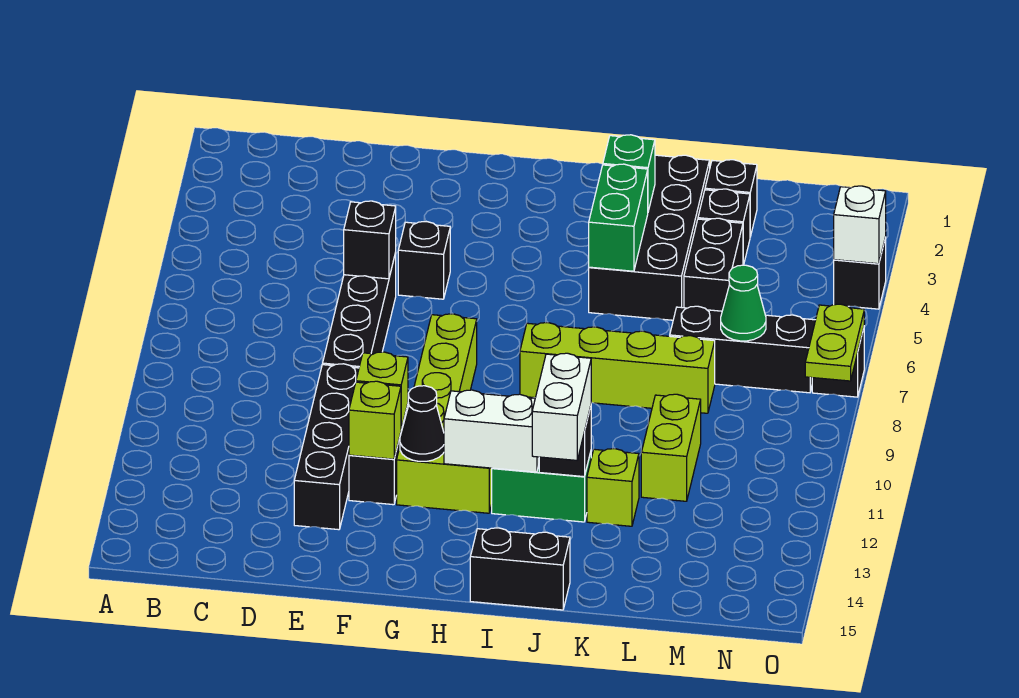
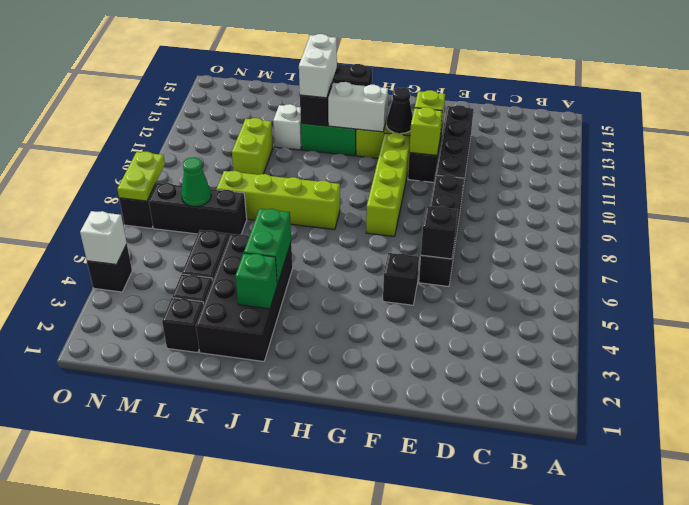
lime 1x1 brick [587,449,639,526] -> white 1x1 brick [273,104,302,150]

